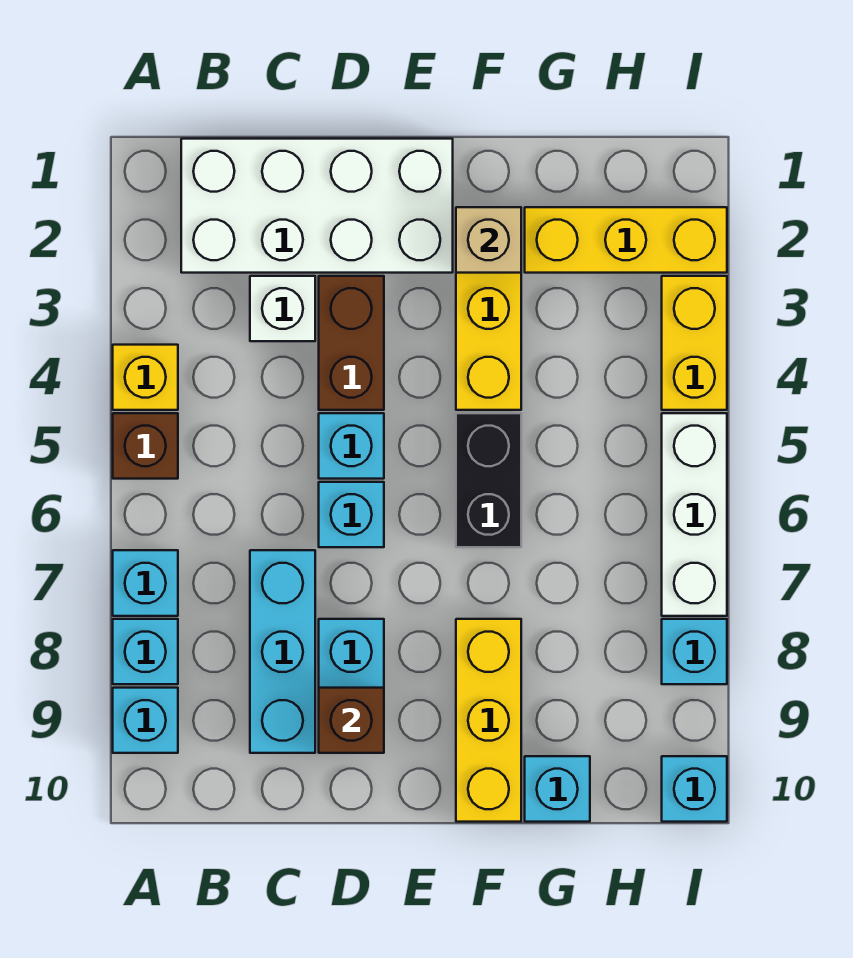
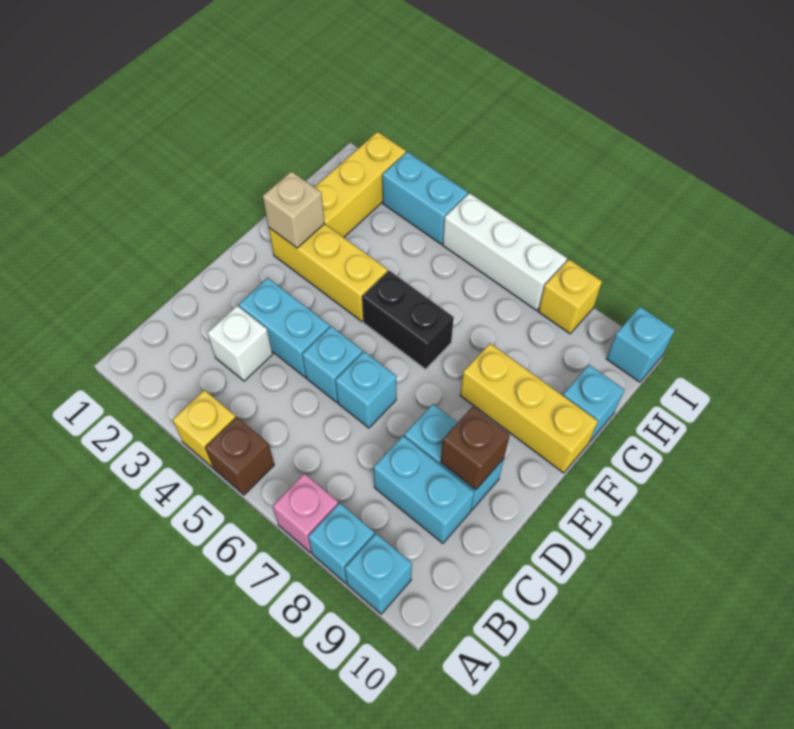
cyan 1x1 brick [113,550,178,616] -> pink 1x1 brick [273,473,338,553]
white 2x4 brick [181,139,453,273] -> none
cyan 1x3 brick [250,550,315,753] -> cyan 1x2 brick [373,436,474,543]
brown 1x2 brick [319,276,384,410] -> cyan 1x2 brick [239,278,330,377]
yellow 1x2 brick [662,276,727,410] -> cyan 1x2 brick [382,152,468,244]
cyan 1x1 brick [662,619,727,684] -> yellow 1x1 brick [538,260,602,334]

